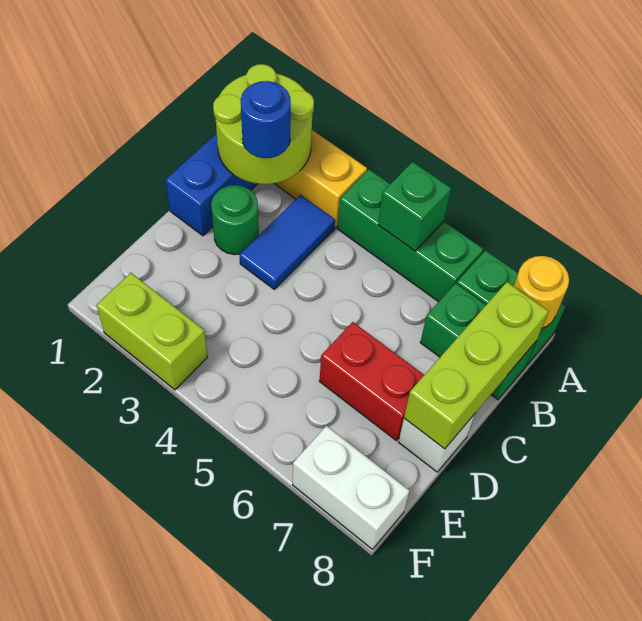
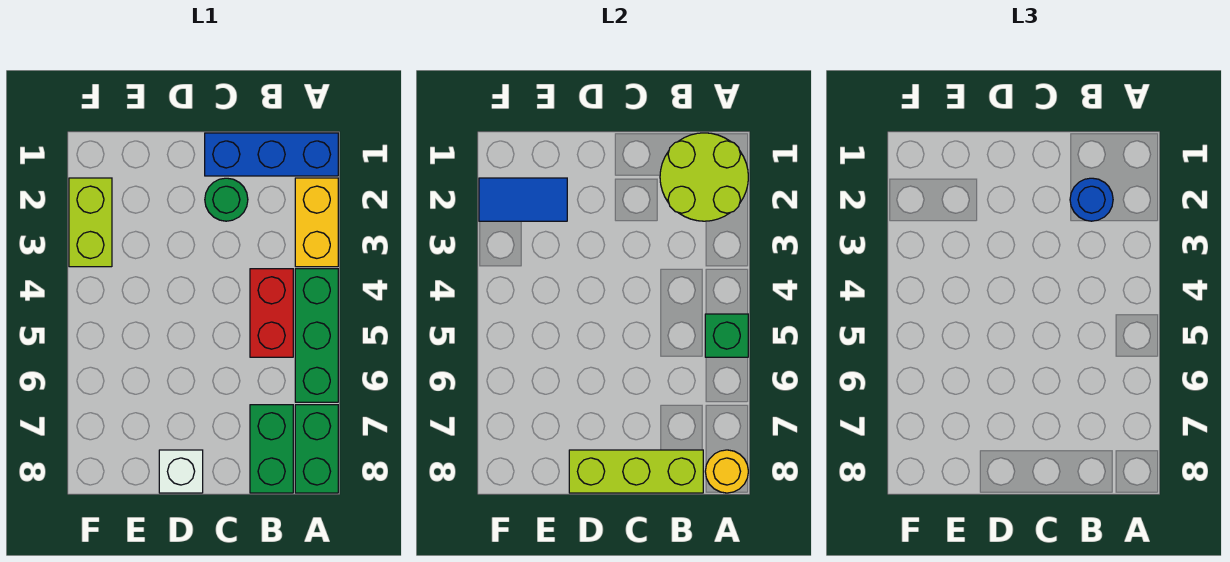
blue 1x2 tile [239,195,335,289] -> blue 1x2 tile moved to [479,178,567,221]
red 1x2 brick [319,322,424,441] -> red 1x2 brick moved to [250,269,293,357]
white 1x2 brick [292,426,410,549] -> none

